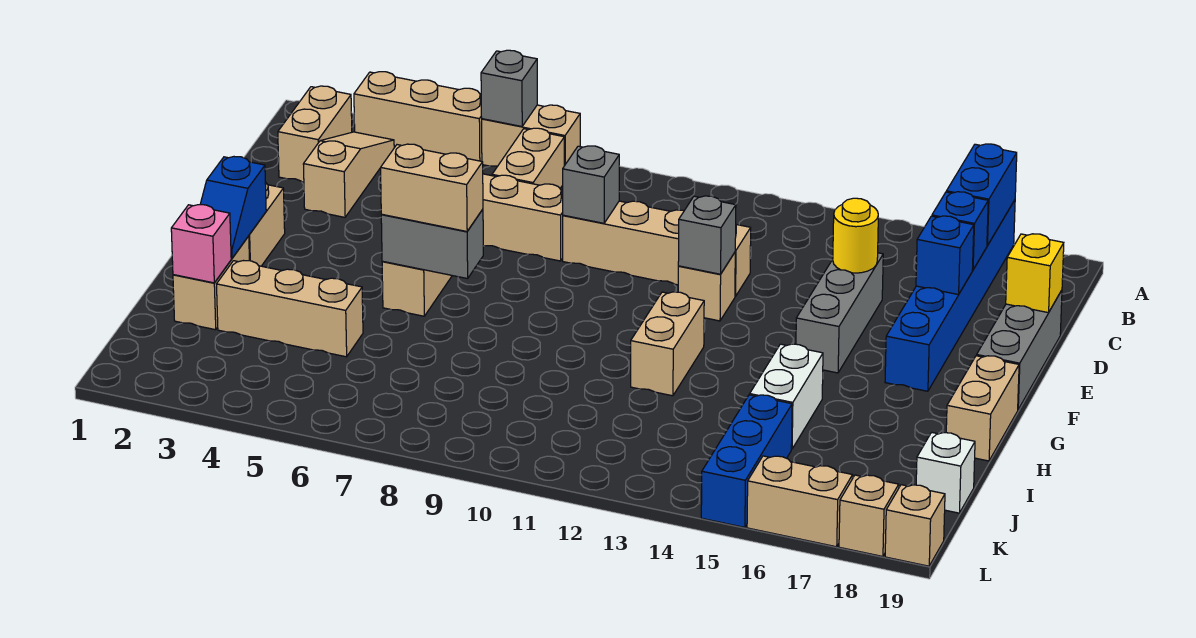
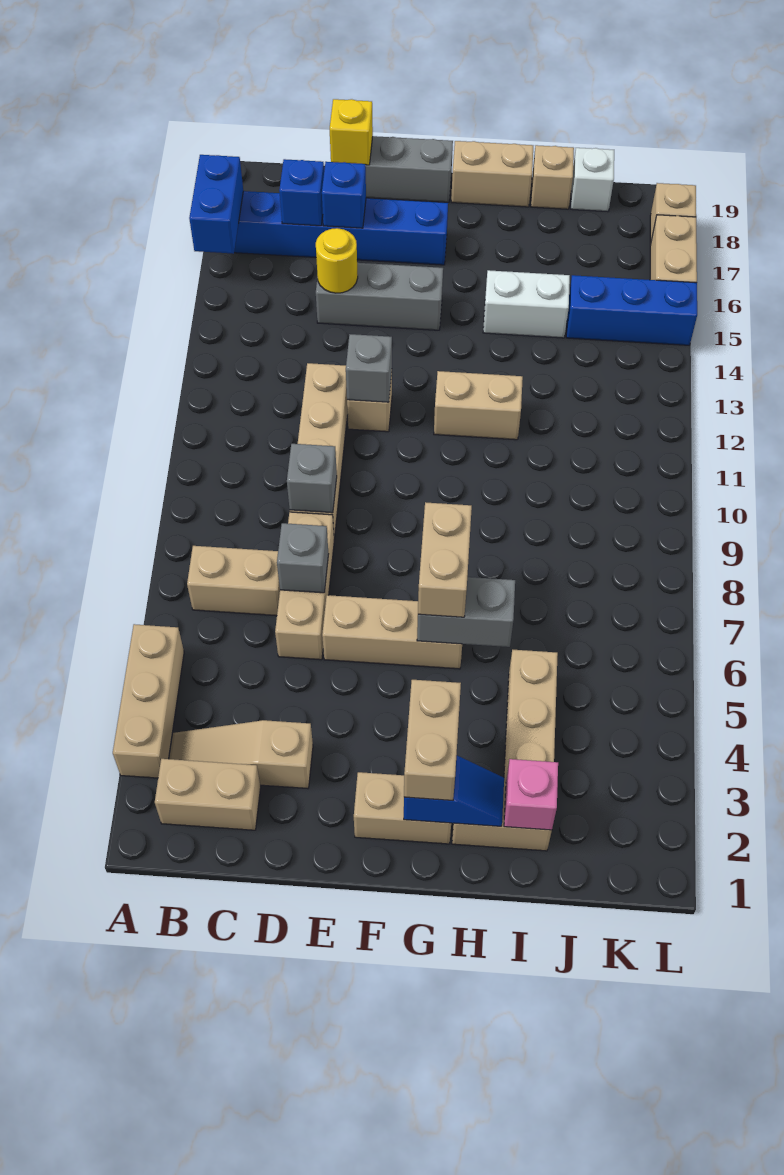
tan 1x2 brick [482,105,580,166] -> tan 1x2 brick moved to [404,680,461,801]
grey 1x1 brick [481,50,537,126] -> grey 1x1 brick moved to [277,523,329,593]
blue 1x2 brick [946,144,1017,246] -> blue 1x2 brick turned to [189,155,243,254]
grey 1x2 brick [381,209,483,279] -> grey 1x2 brick turned to [417,577,515,647]
tan 1x1 brick [885,485,945,566] -> tan 1x1 brick moved to [531,145,574,209]

